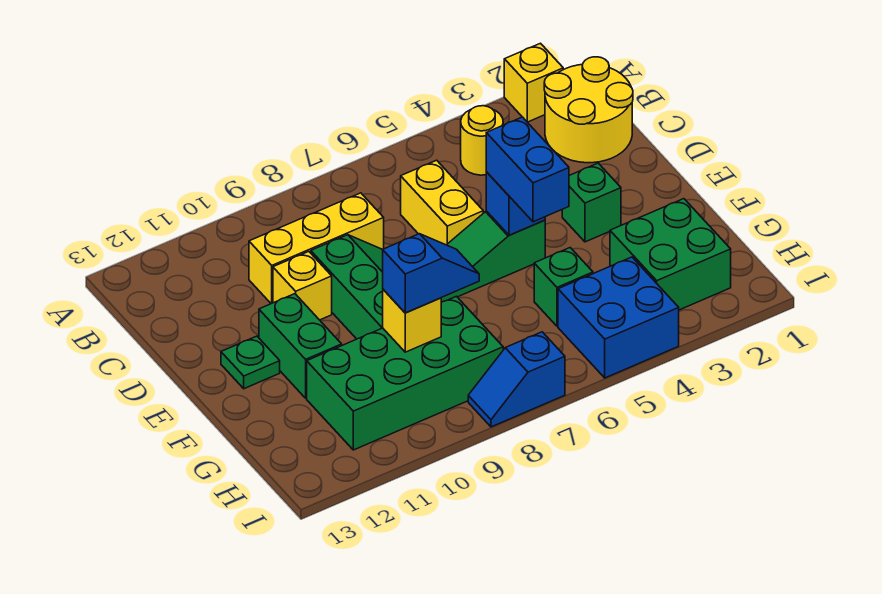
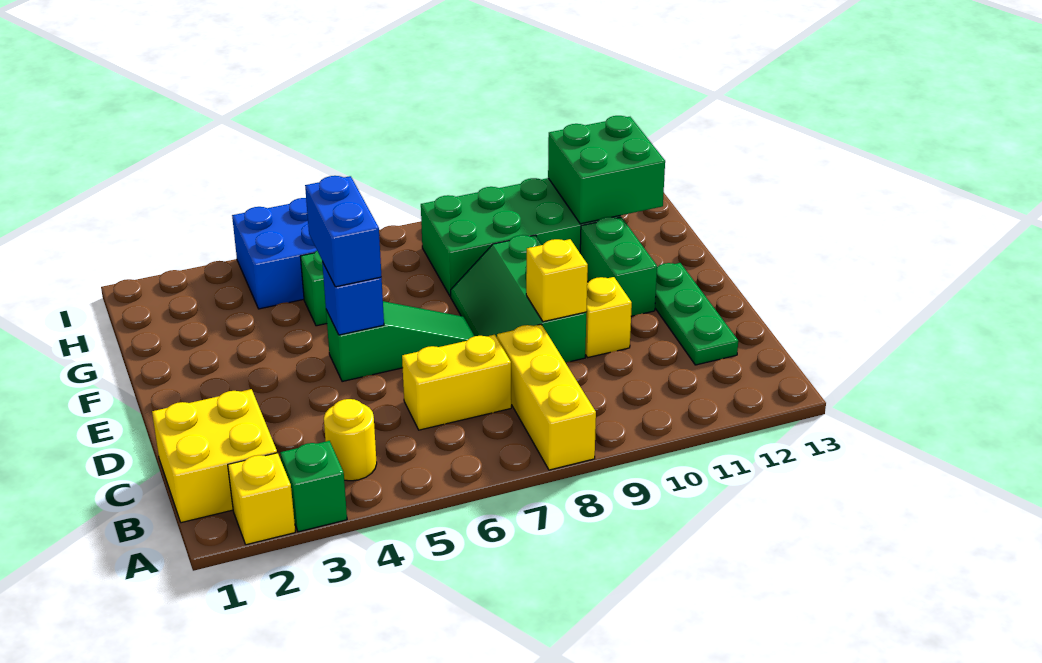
yellow 2x2 round brick [544,57,633,163] -> yellow 2x2 brick [152,389,277,523]
yellow 1x2 brick [401,160,483,245] -> yellow 1x2 brick turned to [402,335,511,430]
yellow 1x3 brick [249,193,384,304] -> yellow 1x3 brick turned to [497,324,596,470]
green 1x1 brick [562,163,621,242] -> green 1x1 brick moved to [280,441,347,532]
green 1x1 plate [221,336,280,389] -> green 1x3 plate [655,263,738,365]
green 2x2 brick [610,199,731,310] -> green 2x2 brick moved to [548,116,665,224]
blue 1x2 slope [383,234,479,313] -> none
yellow 1x1 brick [383,289,441,352] -> yellow 1x1 brick moved to [526,239,588,322]
blue 1x2 slope [468,332,565,427] -> none

